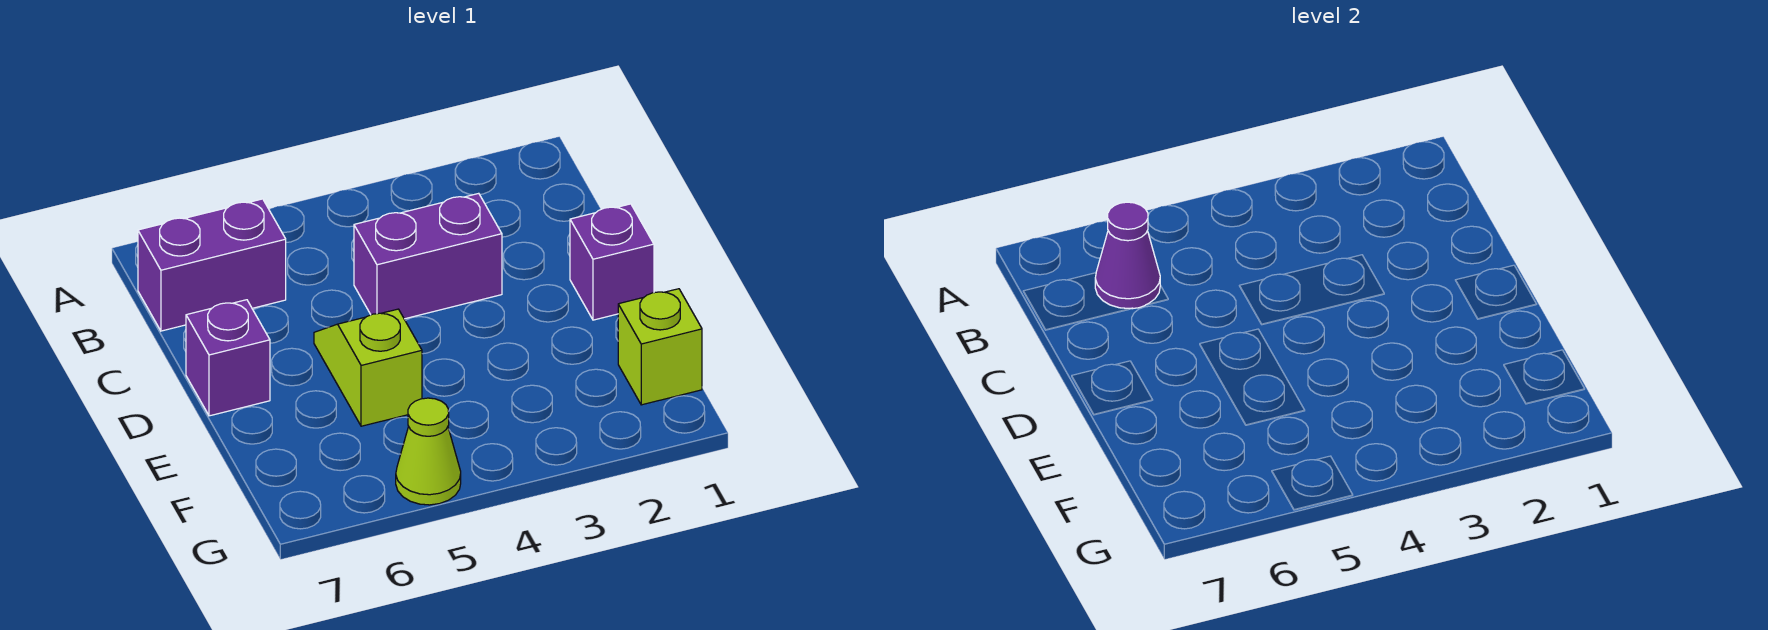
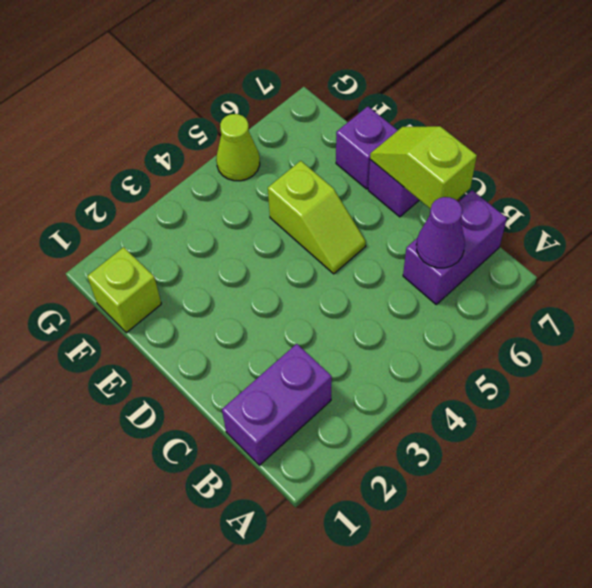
purple 1x2 brick [354,193,502,319] -> purple 1x2 brick moved to [222,344,332,465]
none -> lime 1x2 slope [370,126,477,209]
purple 1x1 brick [570,204,654,320] -> purple 1x1 brick moved to [336,106,398,189]

